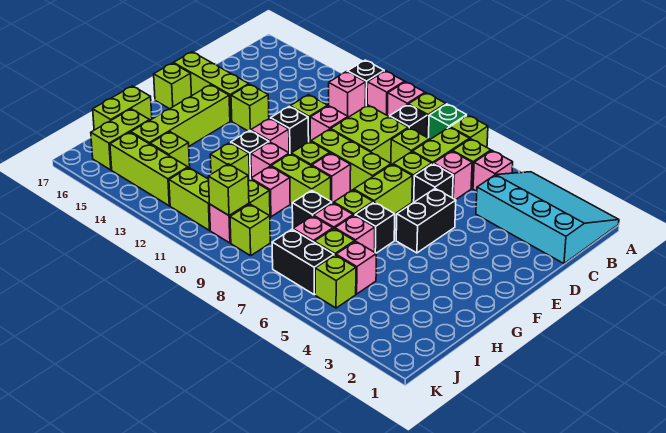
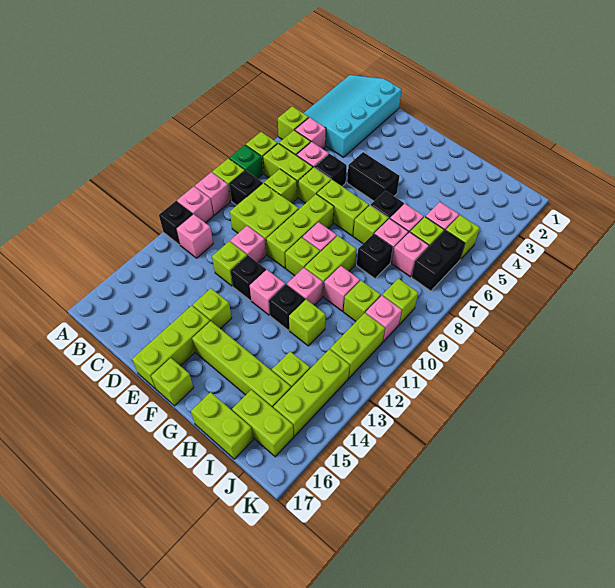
lime 1x1 brick [208,164,249,216] -> lime 1x1 brick moved to [278,106,309,140]

